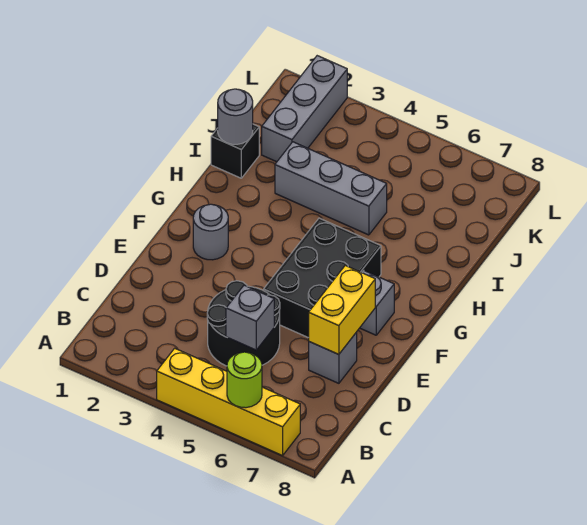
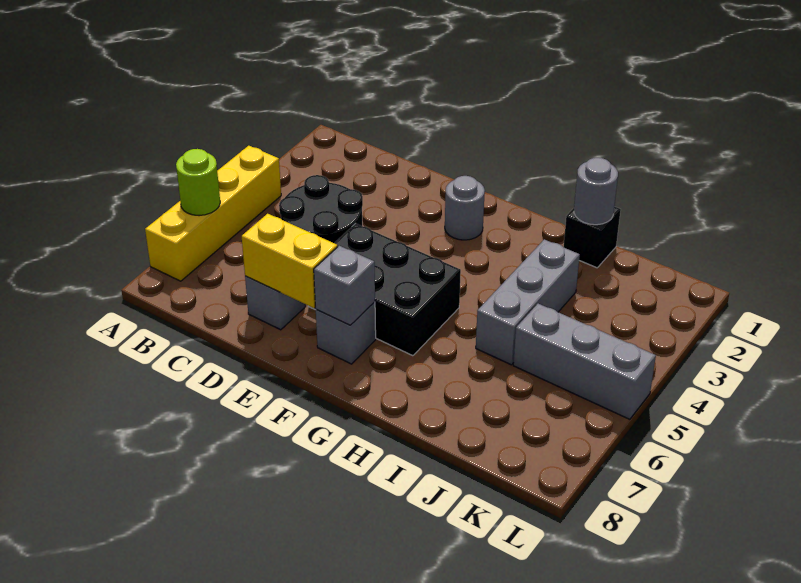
grey 1x1 brick [226,285,274,350] -> grey 1x1 brick moved to [314,246,375,325]
grey 1x3 brick [262,56,347,162] -> grey 1x3 brick moved to [513,304,656,419]

